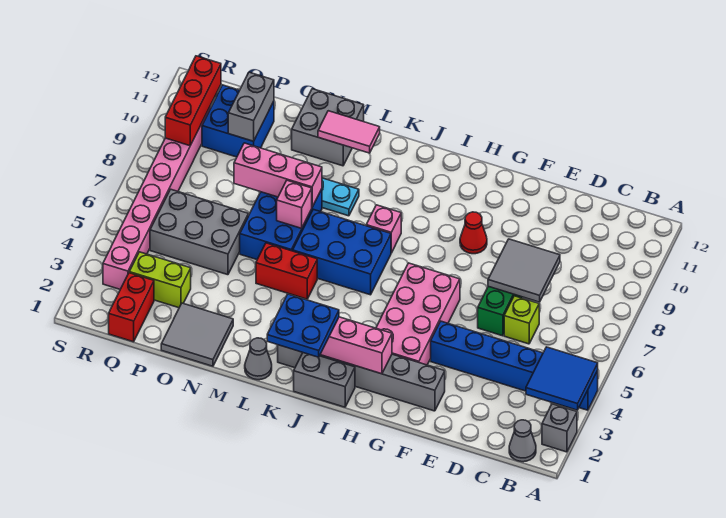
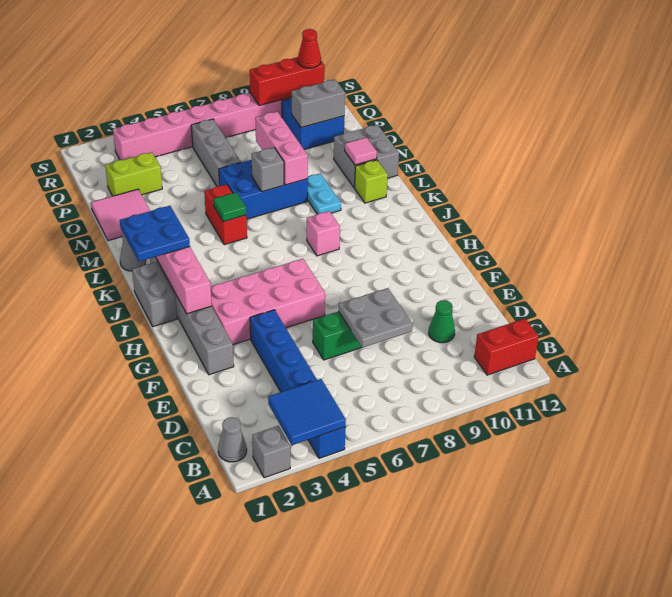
lime 1x1 brick [504,296,539,344] -> lime 1x1 brick moved to [355,160,388,203]
grey 2x2 tile [488,239,560,302] -> grey 2x2 plate [339,288,413,348]
none -> green 1x1 cone [429,300,455,343]
red 1x1 cone [460,212,487,254] -> red 1x1 cone moved to [298,29,321,68]
blue 2x3 brick [293,209,391,295] -> none
none -> green 1x1 tile [214,192,246,222]
pink 1x2 tile [318,111,380,153] -> pink 1x1 tile [345,137,377,165]
pink 1x1 brick [277,180,312,228] -> grey 1x1 brick [252,147,284,192]
grey 2x2 tile [161,303,233,366] -> pink 2x2 tile [91,189,150,241]
grey 2x3 brick [150,189,248,275] -> grey 1x3 brick [191,119,241,186]
lime 1x2 brick [129,252,191,308] -> lime 1x2 brick turned to [105,152,162,196]
red 1x2 brick [109,273,154,342] -> red 1x2 brick moved to [474,319,539,375]

